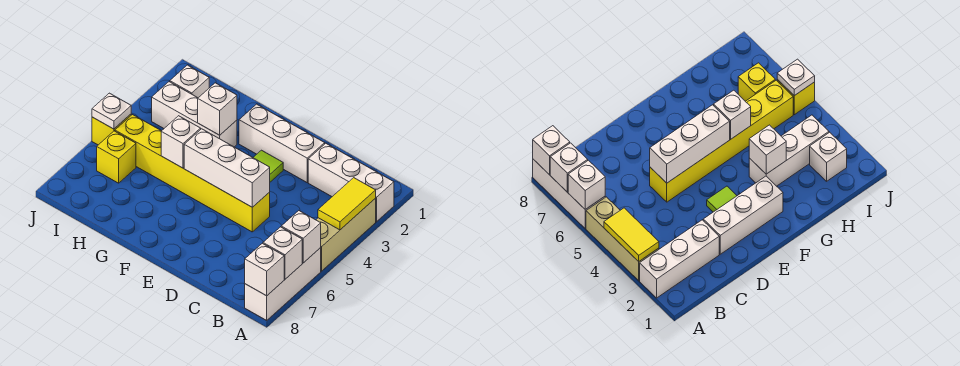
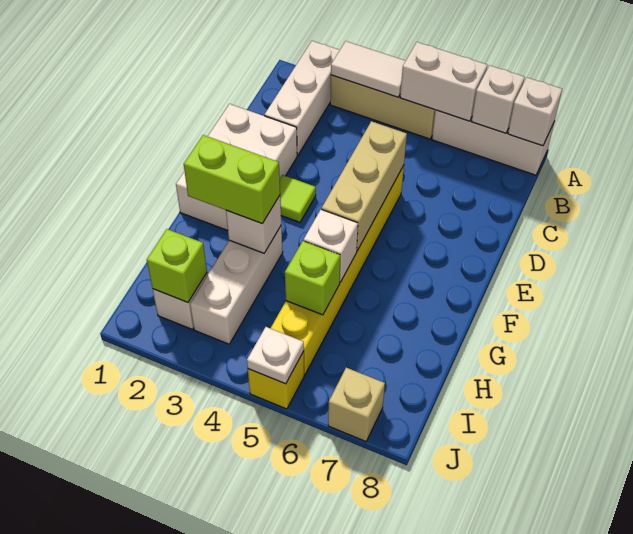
yellow 1x2 tile [318,178,376,230] -> white 1x2 tile [331,41,405,97]
white 1x1 brick [281,211,321,263] -> white 1x2 brick [400,42,487,121]
white 1x3 brick [239,104,325,182] -> white 2x3 brick [176,104,297,230]
white 1x3 brick [184,129,270,207] -> tan 1x3 brick [322,121,407,251]
none -> lime 1x2 brick [184,135,280,223]
none -> lime 1x1 brick [285,241,340,315]
none -> lime 1x1 brick [147,229,207,302]
yellow 1x1 brick [97,131,136,183] -> none
none -> tan 1x1 brick [328,368,385,441]

